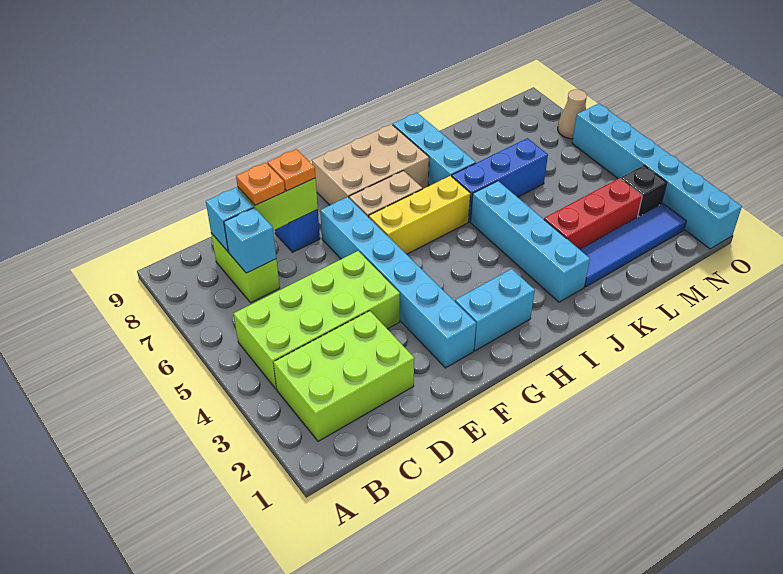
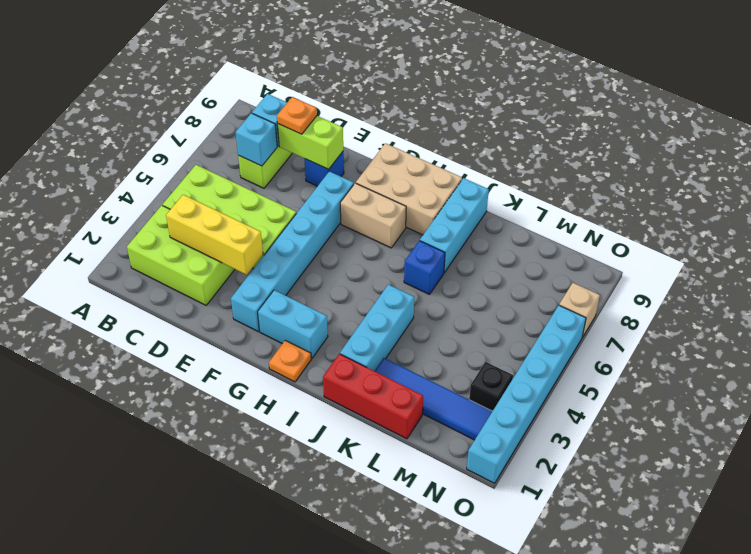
orange 1x1 plate [267,149,316,191] -> orange 1x1 plate moved to [269,340,311,382]
yellow 1x3 brick [369,176,470,254] -> yellow 1x3 brick moved to [166,195,263,275]
cyan 1x4 brick [471,181,590,302] -> cyan 1x3 brick [340,284,414,371]
blue 1x3 brick [452,138,548,222] -> blue 1x1 brick [404,241,445,294]
red 1x3 brick [544,178,642,249] -> red 1x3 brick moved to [323,354,423,439]
tan 1x1 cone [558,89,587,139] -> tan 1x1 brick [559,283,600,337]

